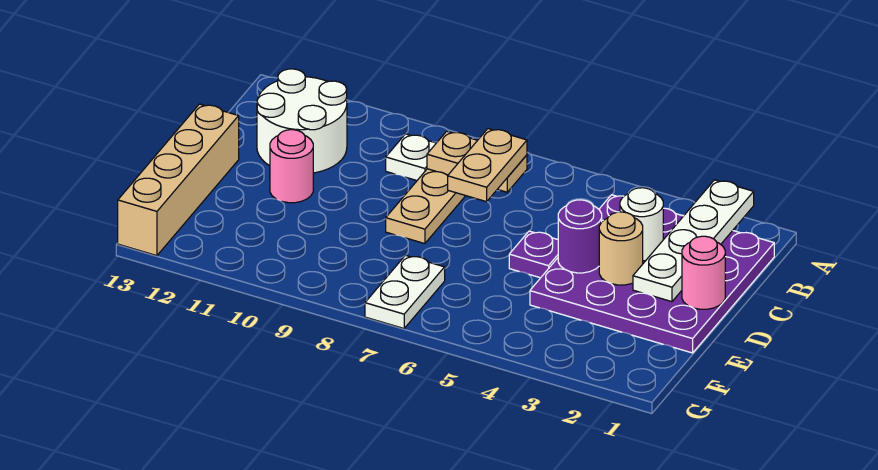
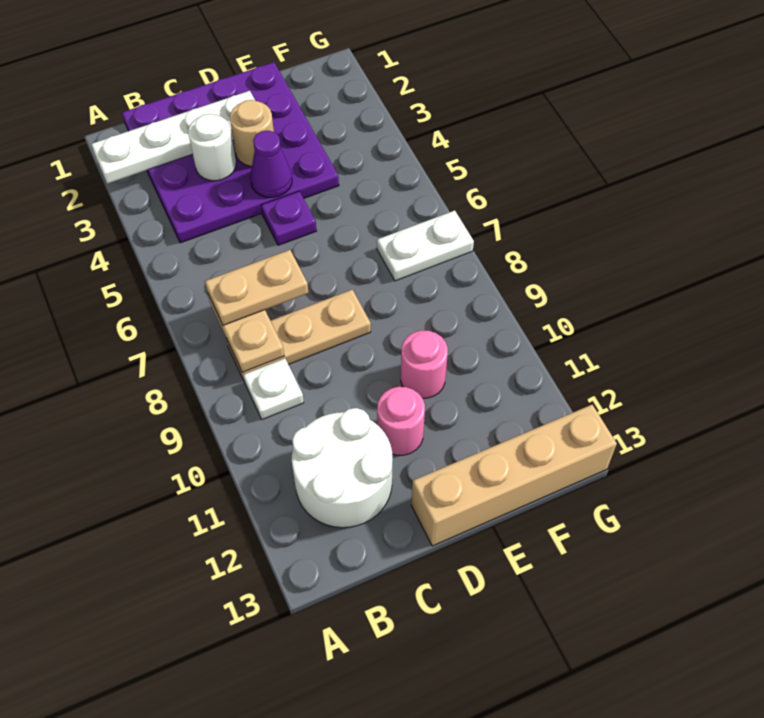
pink 1x1 round brick [682,236,725,309] -> pink 1x1 round brick moved to [401,330,448,398]
purple 1x1 round brick [558,200,602,273] -> purple 1x1 cone [250,131,292,197]

